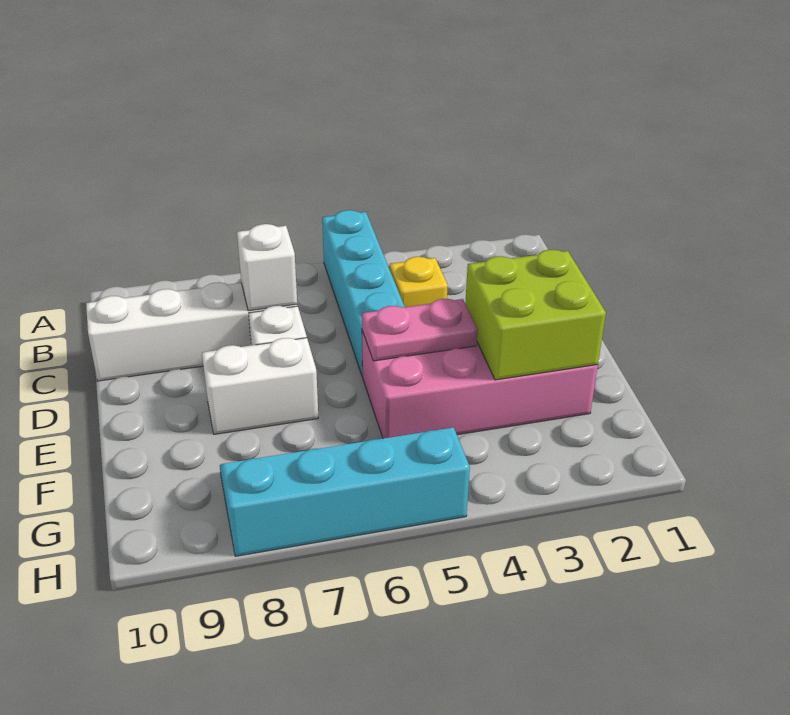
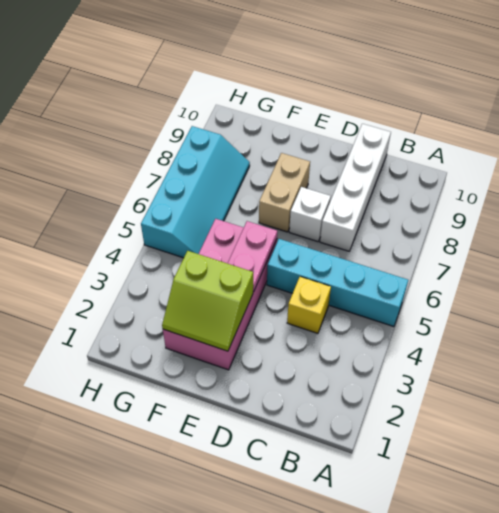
white 1x1 brick [237,224,297,311] -> none
lime 2x2 brick [465,250,606,380] -> lime 2x2 slope [162,251,253,351]
white 1x2 brick [202,338,318,434] -> tan 1x2 brick [259,153,310,232]

